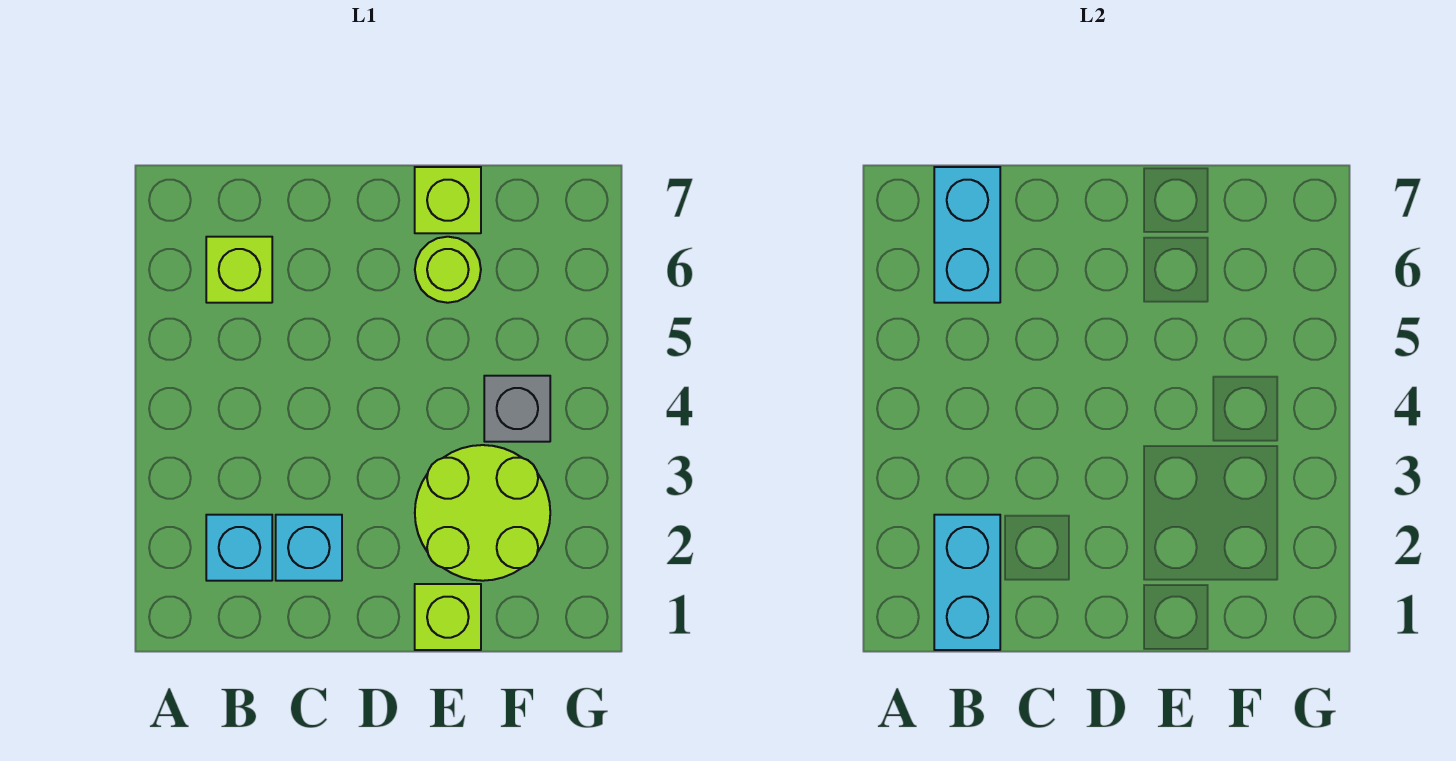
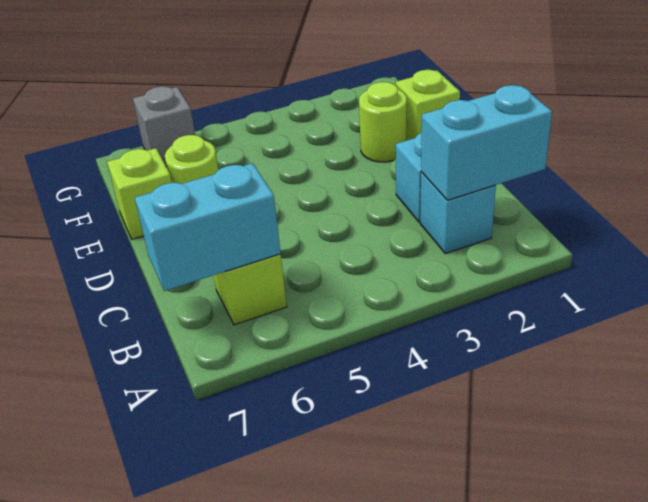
lime 2x2 round brick [415,445,550,581] -> lime 1x1 round brick [359,82,407,162]
grey 1x1 brick [484,376,550,442] -> grey 1x1 brick moved to [133,86,195,166]

